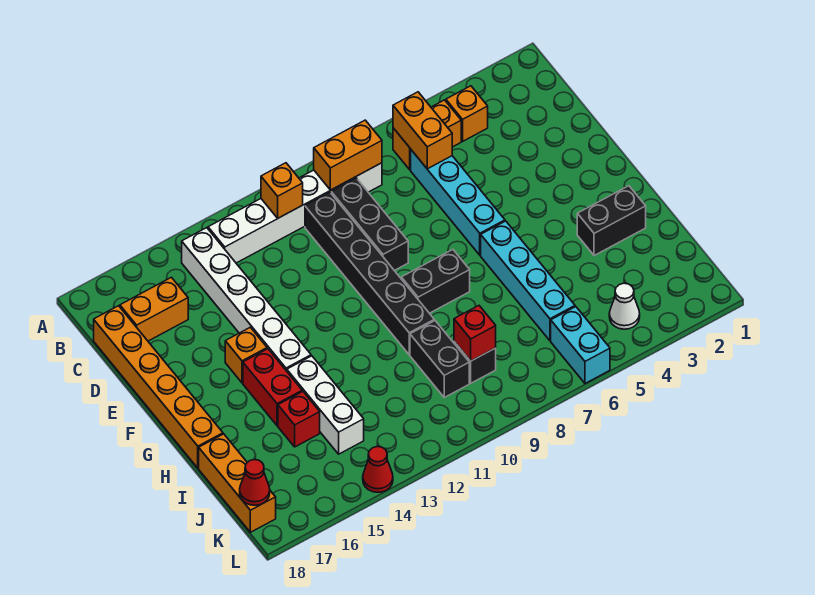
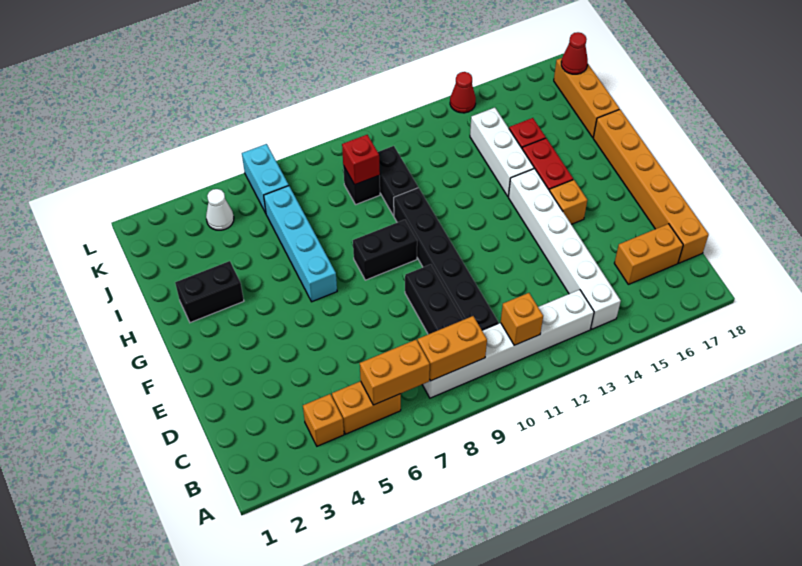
orange 1x2 brick [393,92,452,169] -> orange 1x2 brick turned to [360,340,430,405]
cyan 1x4 brick [411,150,505,255] -> none

